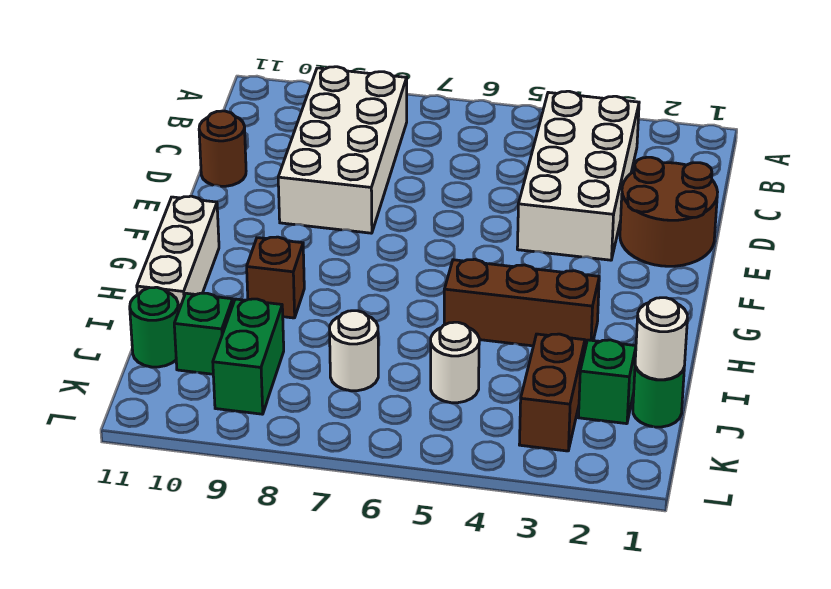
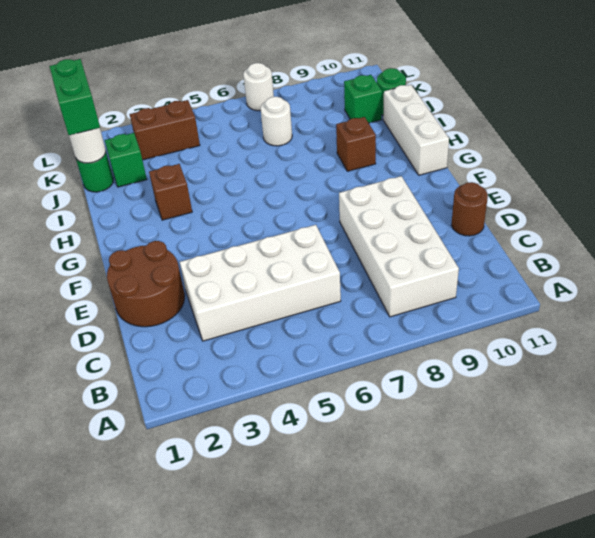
white 2x4 brick [517,91,639,260] -> white 2x4 brick turned to [180,225,341,341]
brown 1x3 brick [444,259,599,352] -> brown 1x1 brick [149,164,192,220]
brown 1x2 brick [519,334,585,451] -> brown 1x2 brick turned to [130,100,200,160]
white 1x1 round brick [431,322,479,403] -> white 1x1 round brick moved to [243,63,274,111]
green 1x2 brick [213,299,284,414] -> green 1x2 brick moved to [49,59,100,135]

